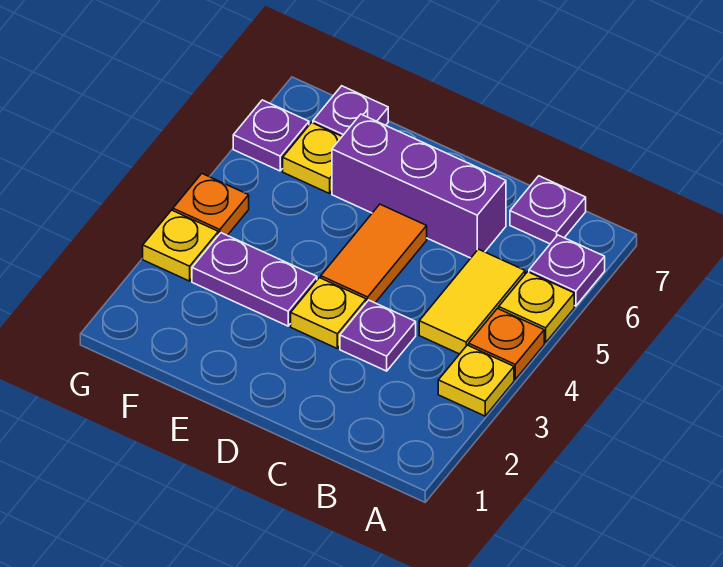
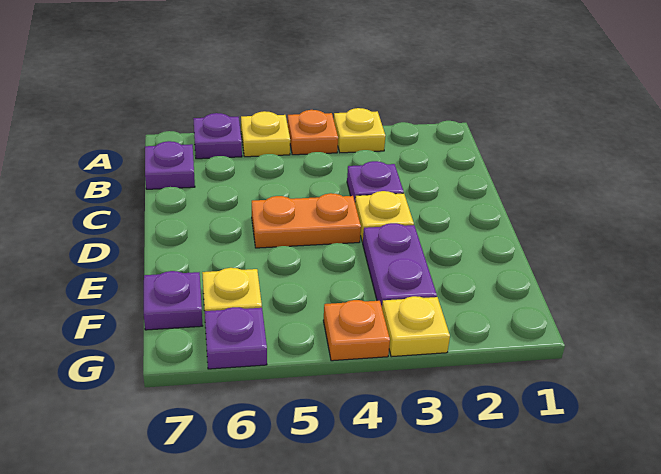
yellow 1x2 tile [419,249,525,354] -> none
purple 1x3 brick [332,114,506,258] -> none
orange 1x2 tile [321,204,427,303] -> orange 1x2 plate [252,193,361,248]

